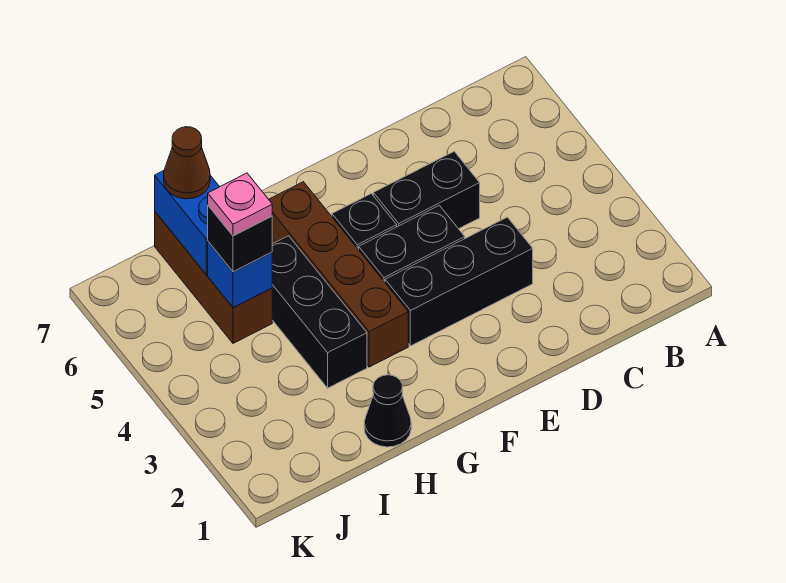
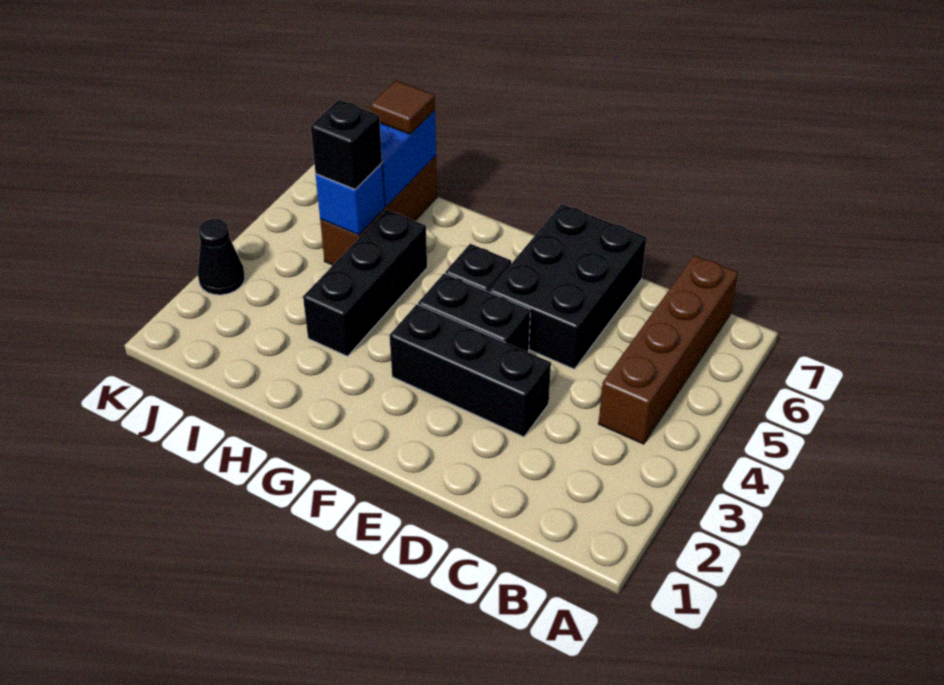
black 1x2 brick [373,152,480,229] -> black 2x3 brick [489,204,647,369]
brown 1x4 brick [269,182,408,367] -> brown 1x4 brick moved to [598,255,738,444]
black 1x1 cone [364,375,411,447] -> black 1x1 cone moved to [198,219,245,295]
pink 1x1 plate [208,173,272,236] -> none
brown 1x1 cone [164,127,210,199] -> brown 1x1 tile [371,81,435,134]

